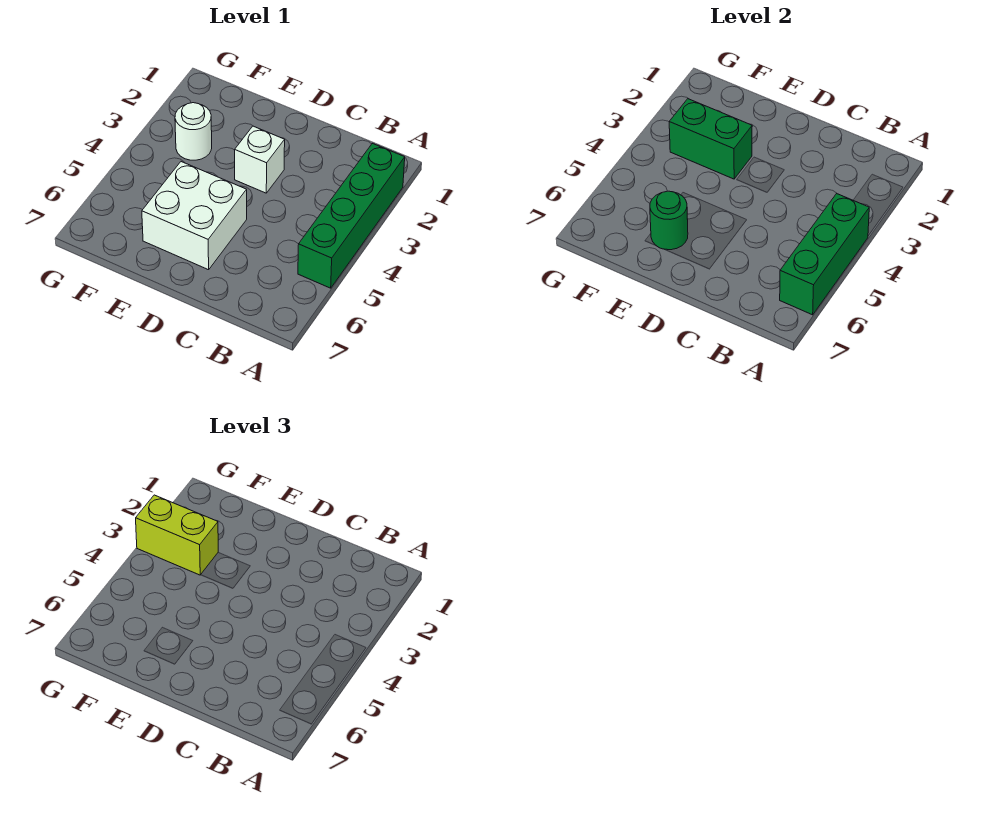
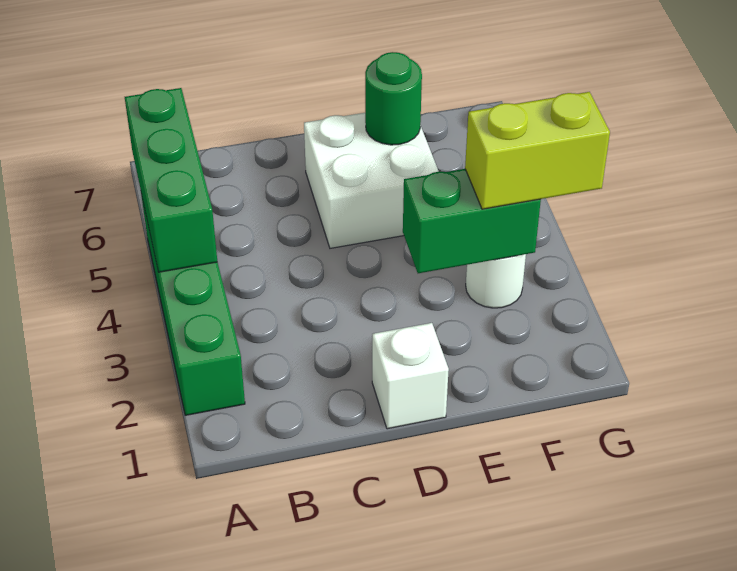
white 1x1 brick [235,126,285,193] -> white 1x1 brick moved to [372,323,449,429]

